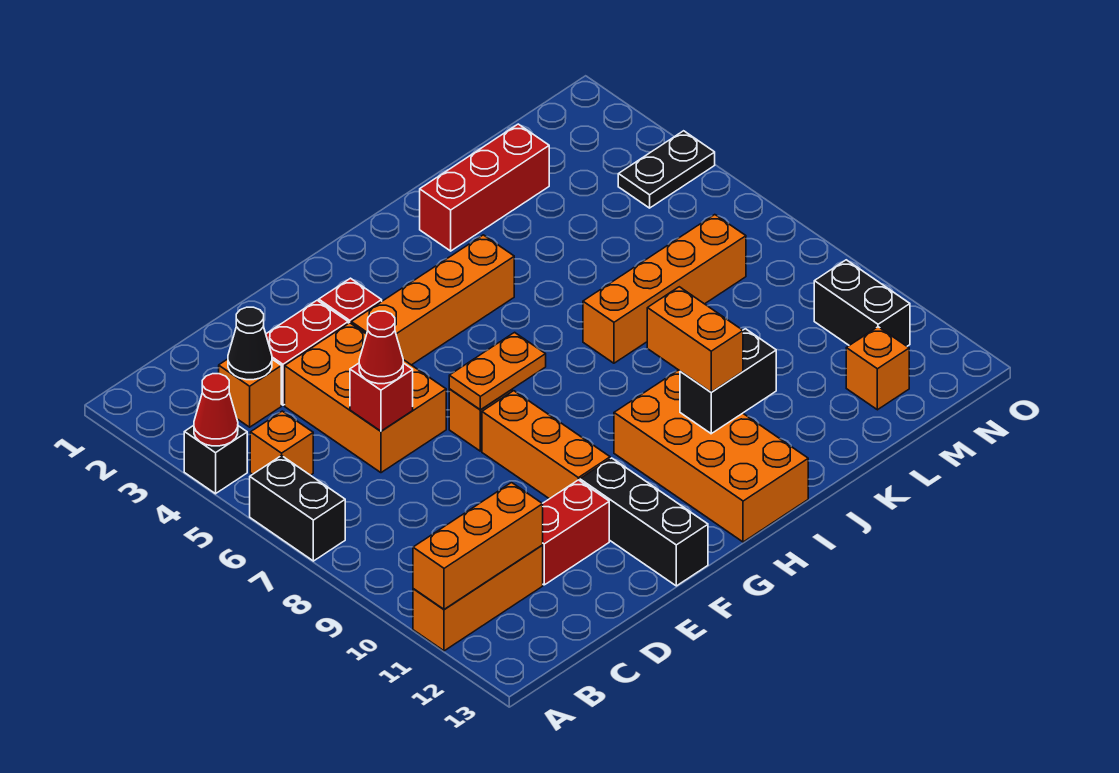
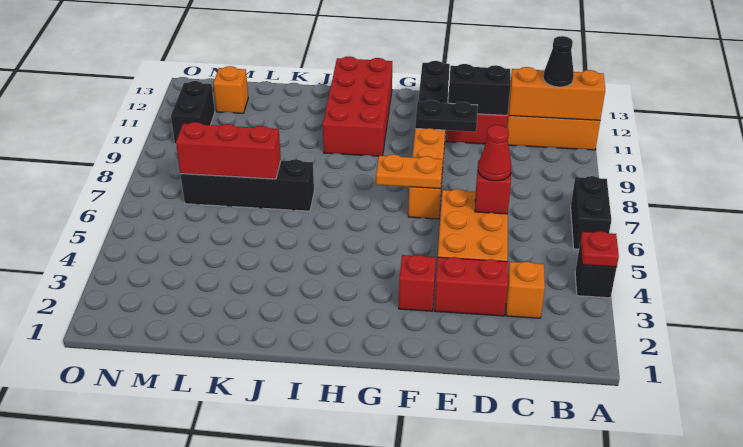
red 1x1 cone [194,374,238,446] -> red 1x1 plate [580,231,619,267]
orange 1x1 brick [250,411,313,475] -> none
black 1x1 cone [228,307,272,380] -> black 1x1 cone moved to [543,36,574,87]
orange 1x4 brick [351,235,514,365] -> none
orange 2x4 brick [614,370,808,542] -> red 2x4 brick [323,56,392,156]
orange 1x2 brick [647,287,743,392] -> none
black 1x2 brick [680,329,776,434] -> black 1x2 brick moved to [448,64,511,115]
red 1x3 brick [420,124,549,251] -> red 1x3 brick moved to [176,122,281,179]
orange 1x4 brick [583,215,746,363] -> black 1x4 brick [180,159,314,211]
black 1x2 plate [618,131,715,208] -> black 1x2 plate moved to [415,100,478,132]

